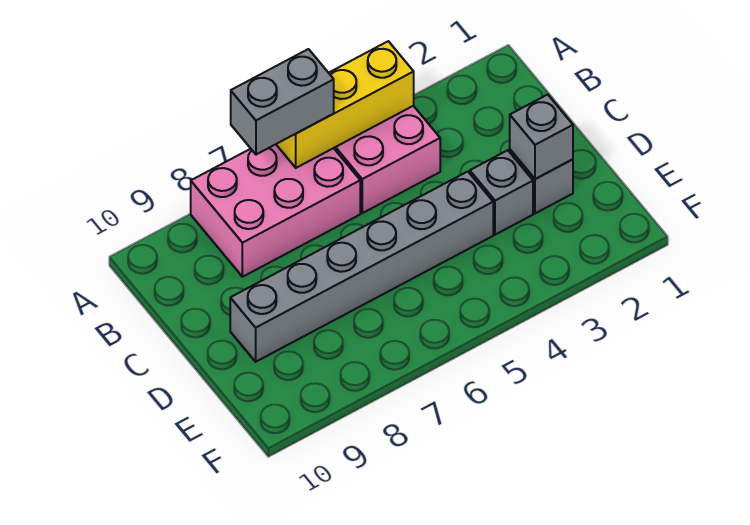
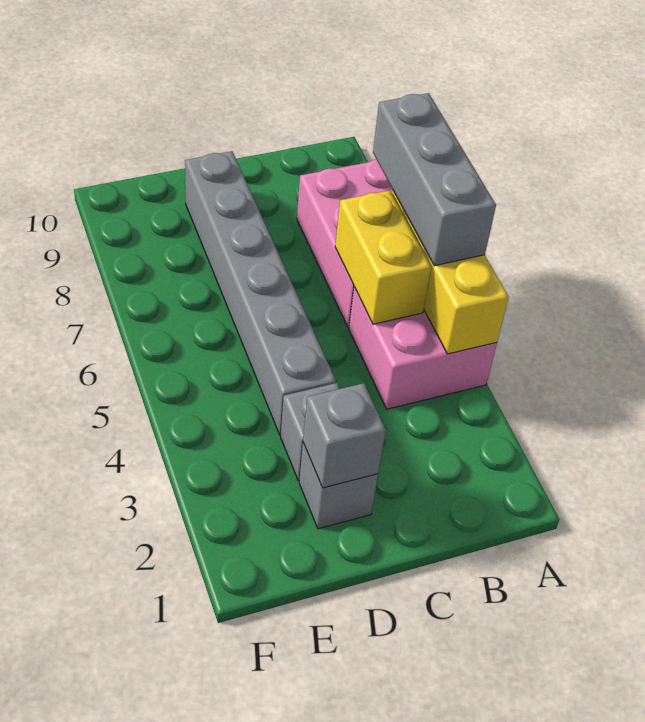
grey 1x2 brick [231,49,334,155] -> grey 1x3 brick [373,93,496,266]
none -> yellow 1x2 brick [335,190,431,324]

